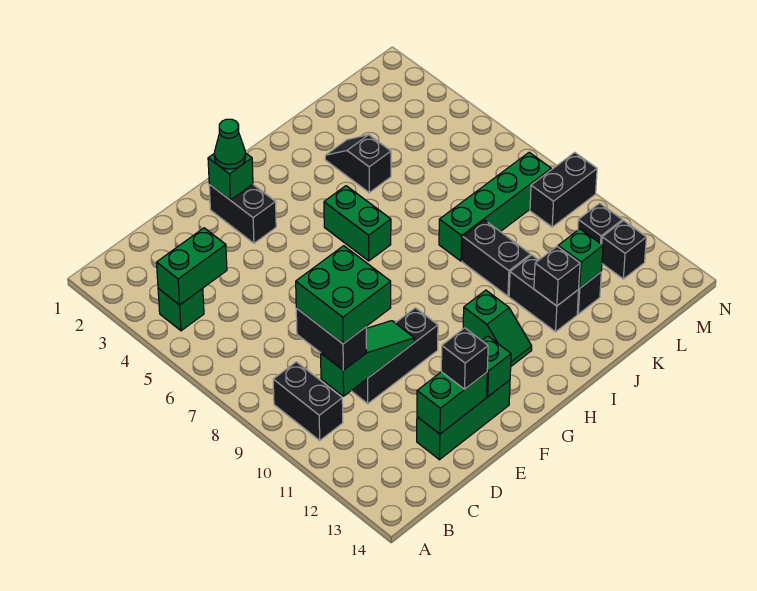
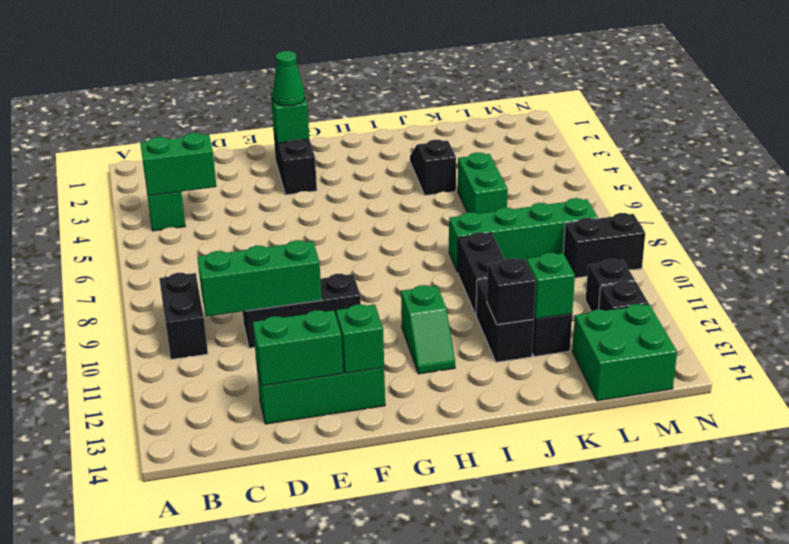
black 1x2 brick [296,308,366,370] -> none
green 2x2 brick [296,246,391,344] -> green 2x2 brick moved to [572,304,677,401]
green 1x3 slope [321,321,414,396] -> green 1x3 brick [197,240,322,316]
black 1x1 brick [441,328,488,389] -> none
green 1x2 brick [324,186,391,261] -> green 1x2 brick moved to [458,152,508,214]

